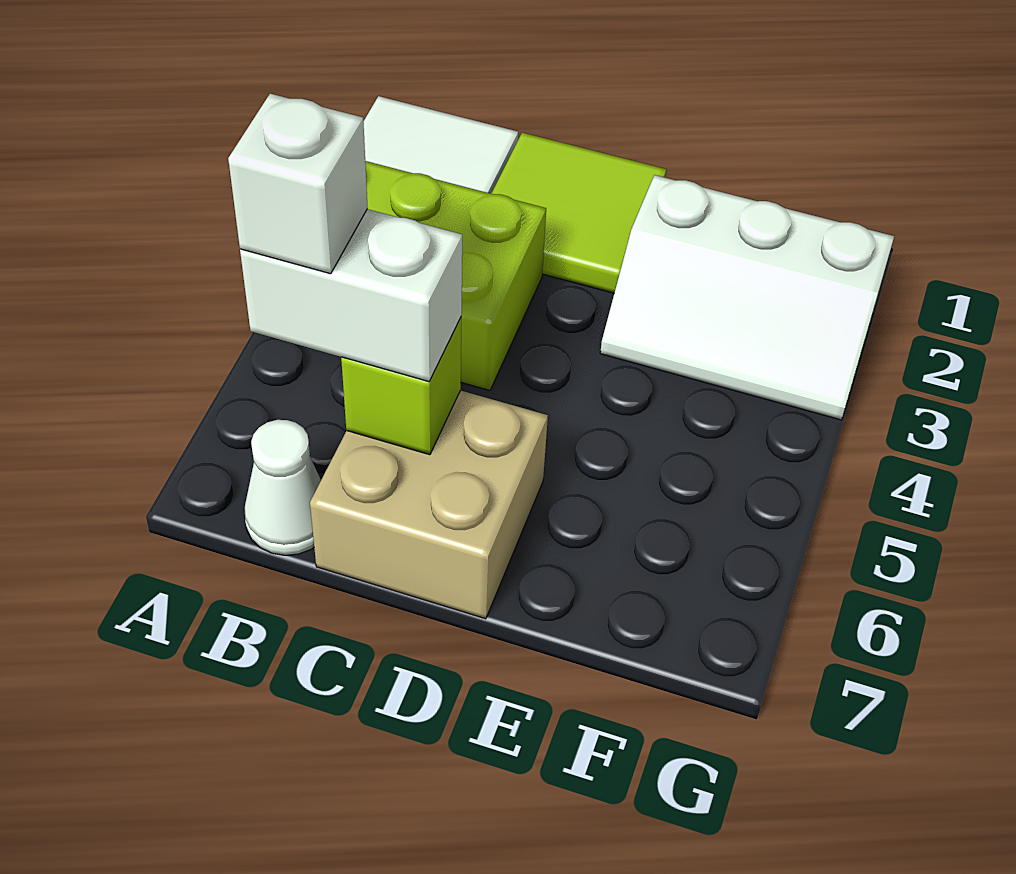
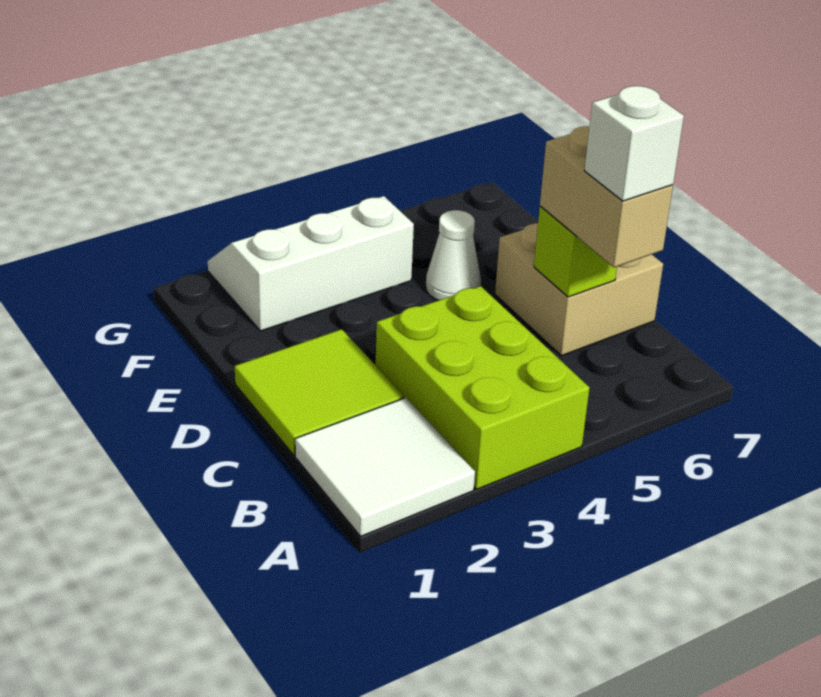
white 1x2 brick [240,209,462,382] -> tan 1x2 brick [540,126,673,268]
white 1x1 cone [244,420,321,555] -> white 1x1 cone moved to [426,210,481,300]
white 2x3 slope [600,175,894,420] -> white 2x3 slope turned to [208,196,414,331]

